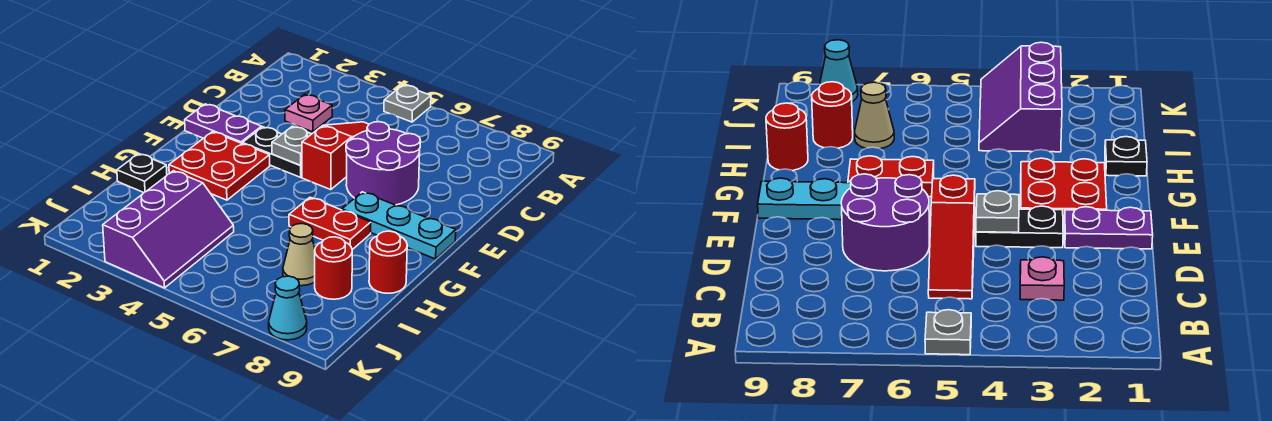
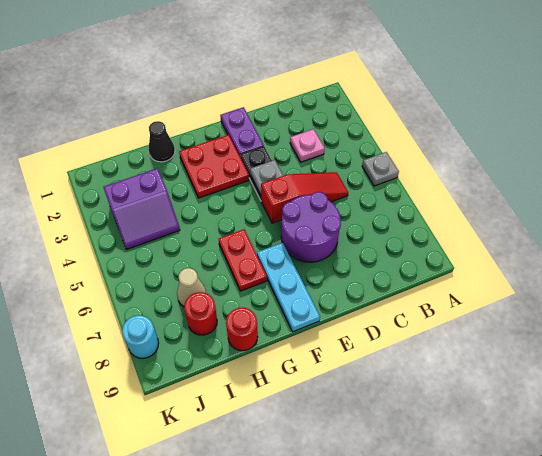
black 1x1 plate [117,154,167,193] -> black 1x1 cone [149,121,175,162]
purple 2x3 slope [103,171,234,288] -> purple 2x2 slope [103,169,180,249]
cyan 1x1 cone [269,276,307,340] -> cyan 1x1 round brick [122,315,159,358]

